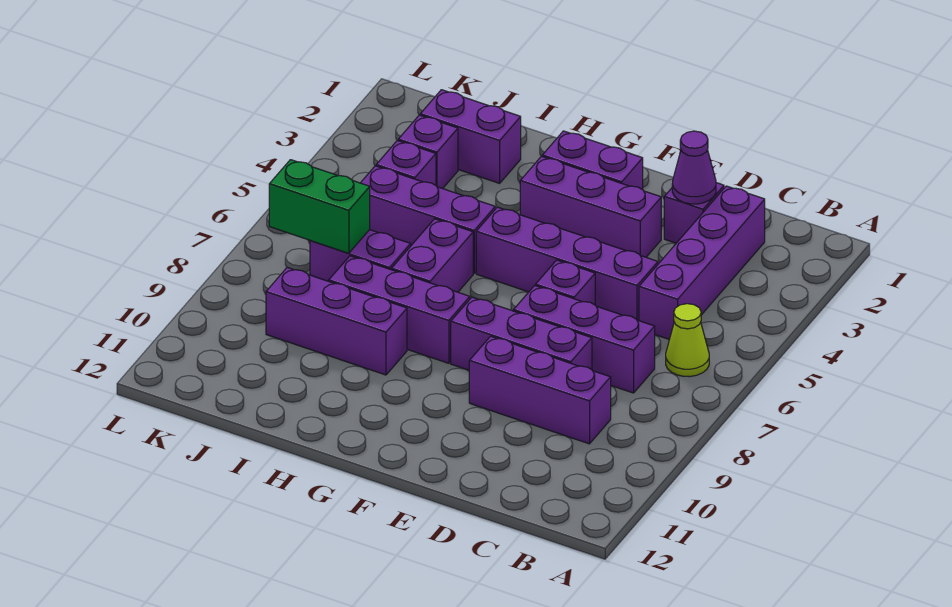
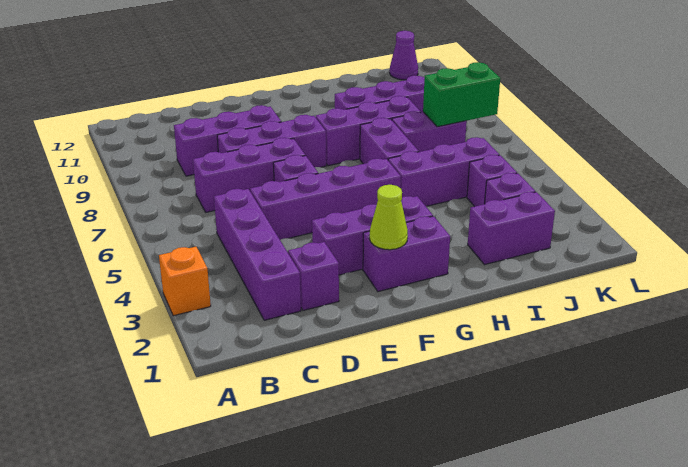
none -> orange 1x1 brick [159,247,211,316]
lime 1x1 cone [666,304,709,377] -> lime 1x1 cone moved to [369,185,408,250]
purple 1x1 cone [672,131,716,204] -> purple 1x1 cone moved to [390,31,418,80]

